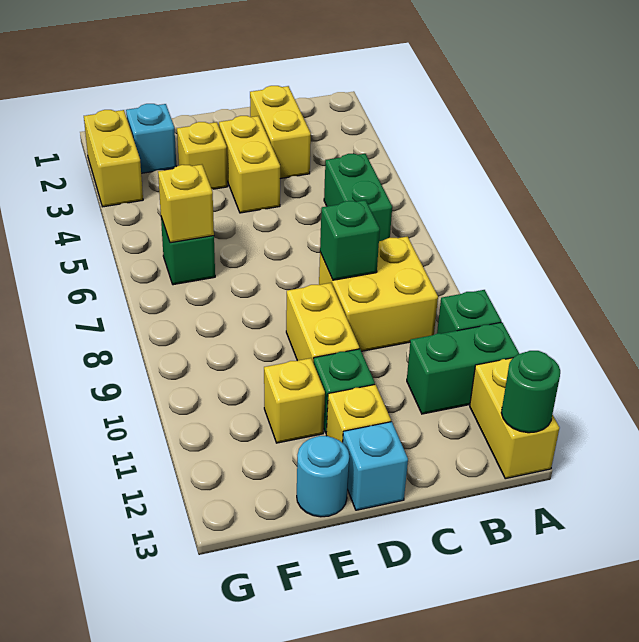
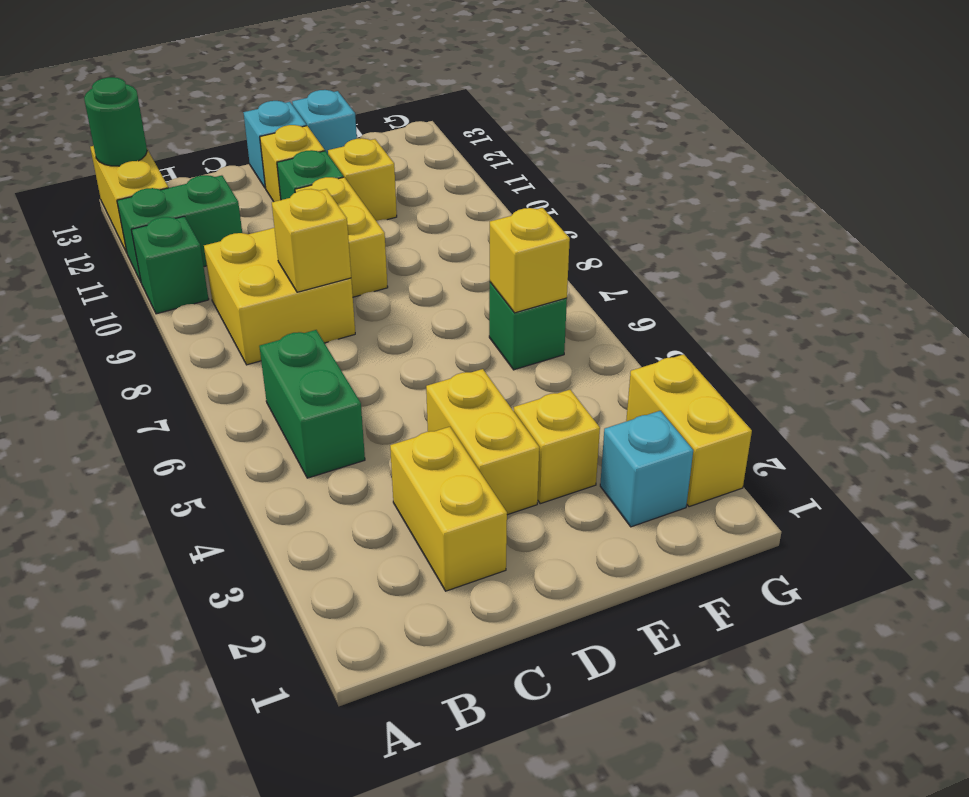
green 1x1 brick [320,200,380,280] -> yellow 1x1 brick [272,189,351,292]
cyan 1x1 round brick [297,436,349,517] -> cyan 1x1 brick [292,90,357,154]

